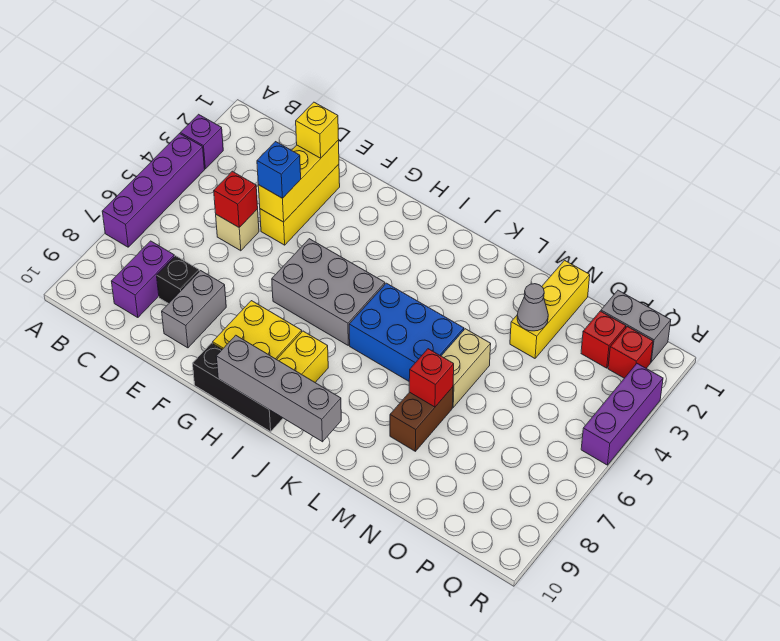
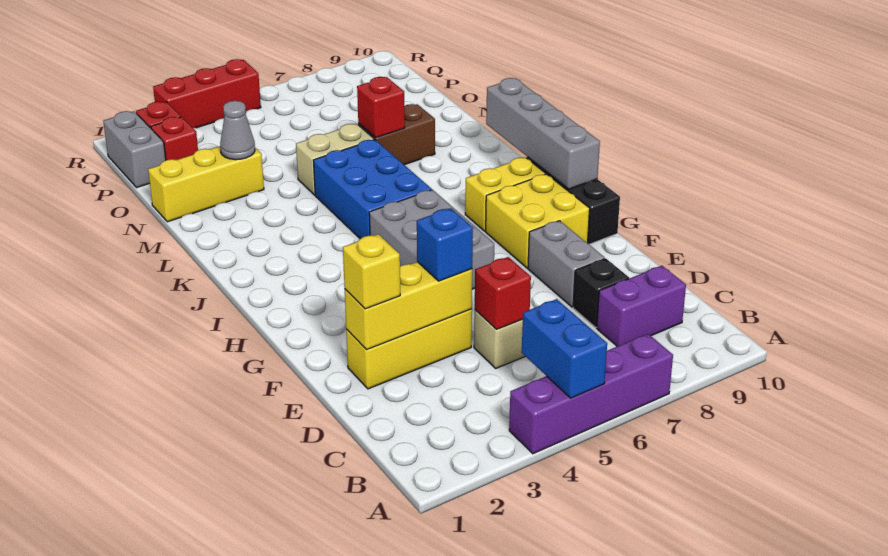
purple 1x1 brick [181,114,223,169] -> none
none -> blue 1x2 brick [522,299,607,398]
grey 1x2 brick [162,271,226,348] -> grey 1x2 brick turned to [528,221,605,307]
purple 1x3 brick [581,364,663,465] -> red 1x3 brick [153,59,261,128]

